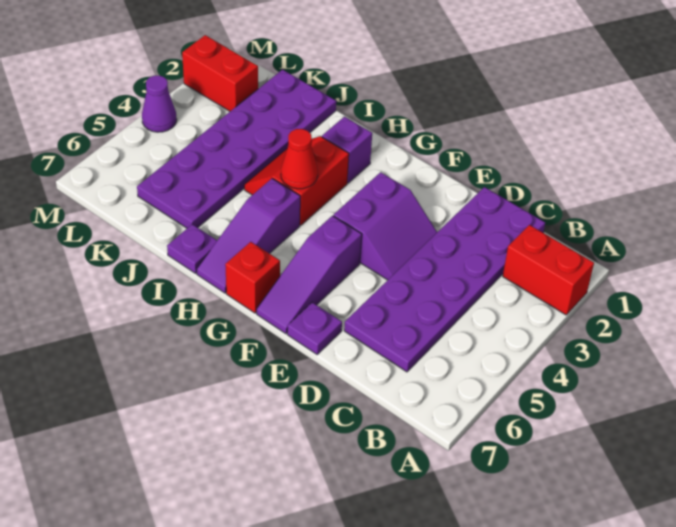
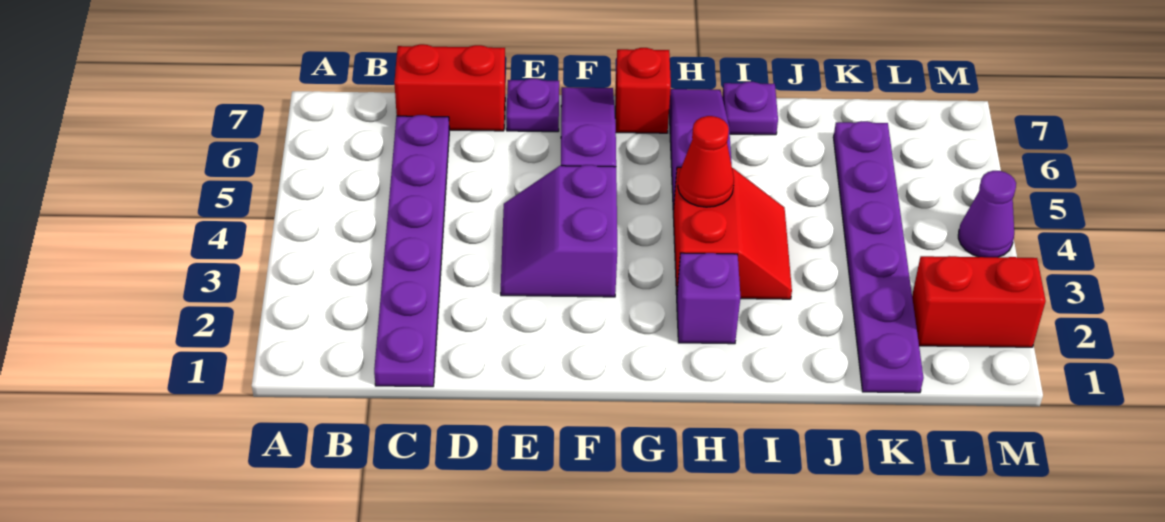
red 1x2 brick [503,225,594,315] -> red 1x2 brick moved to [394,44,505,131]
purple 2x6 plate [344,187,545,372] -> purple 1x6 plate [374,115,449,387]
purple 2x6 plate [137,70,336,228] -> purple 1x6 plate [833,121,924,393]

